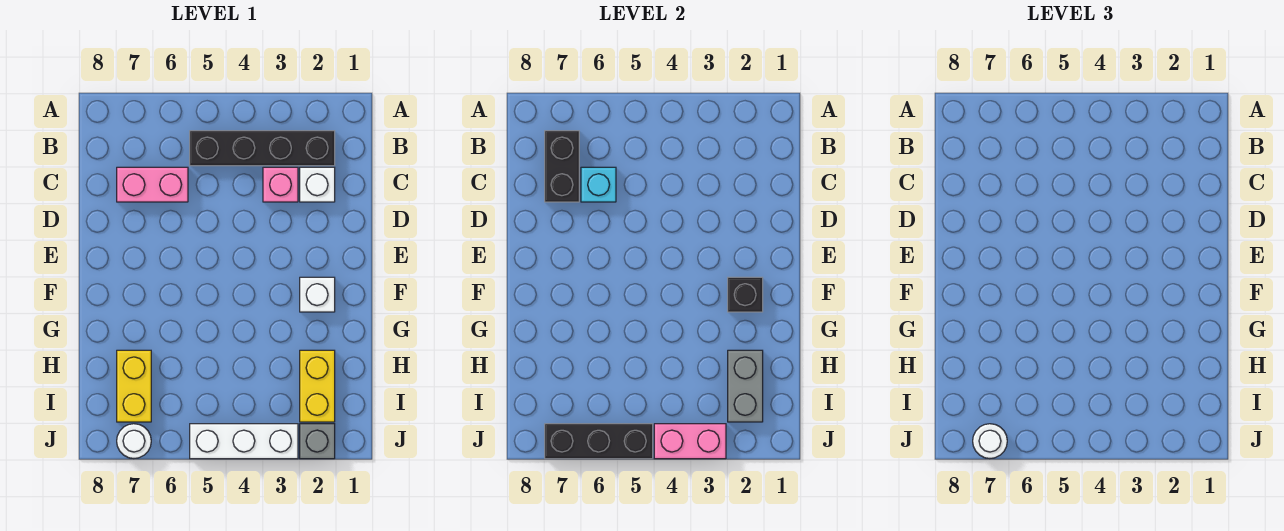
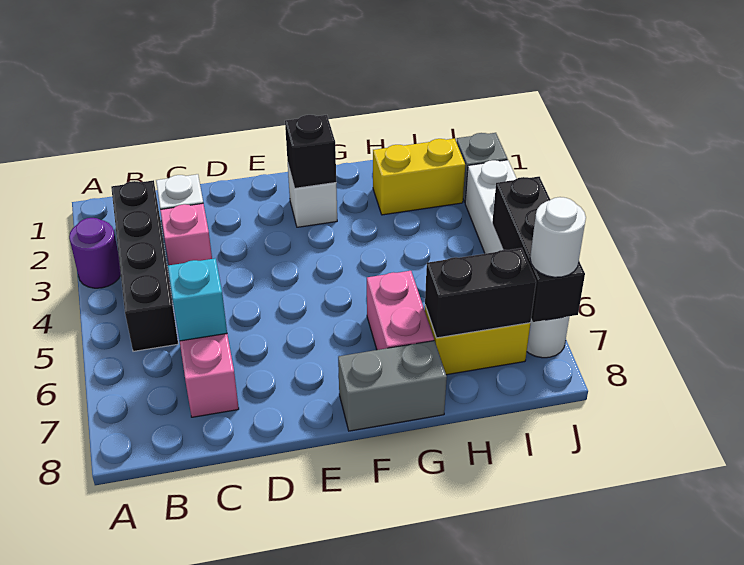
none -> purple 1x1 round brick [69,218,121,288]
black 1x2 brick [545,131,579,202] -> black 1x2 brick moved to [425,248,536,338]
grey 1x2 brick [728,350,763,422] -> grey 1x2 brick moved to [338,341,447,431]
pink 1x2 brick [654,424,726,459] -> pink 1x2 brick moved to [367,271,434,350]

